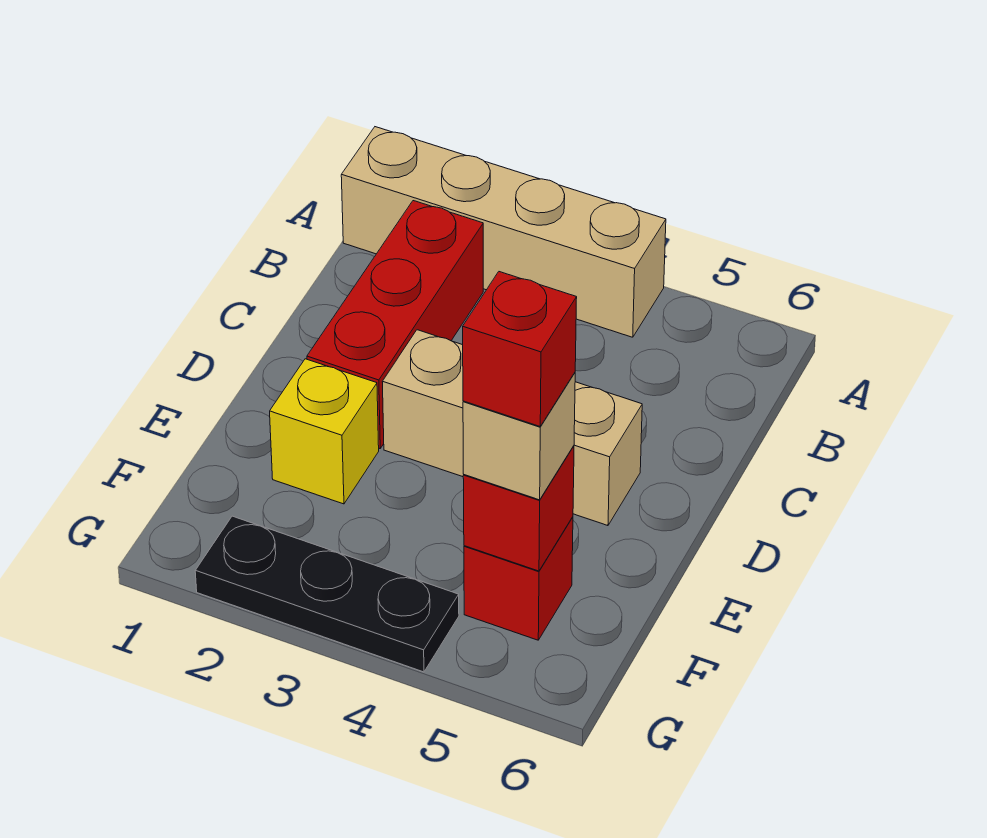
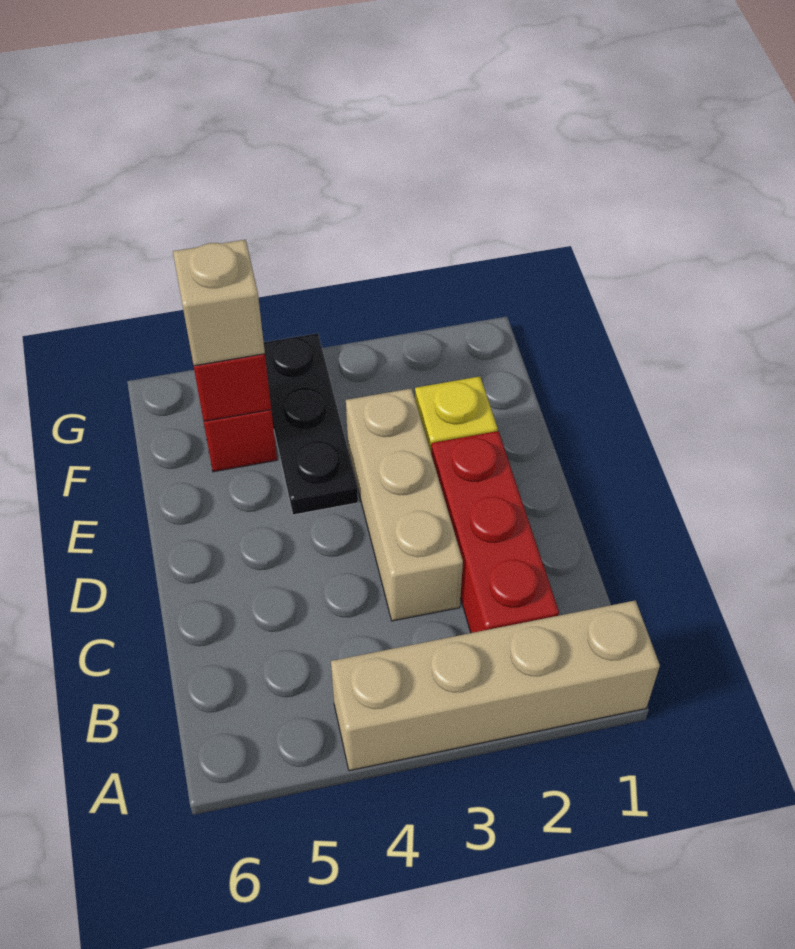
tan 1x3 brick [382,330,642,526] -> tan 1x3 brick turned to [346,388,463,621]
red 1x1 brick [463,272,577,426] -> none
black 1x3 plate [195,516,459,672] -> black 1x3 plate turned to [264,333,358,515]

